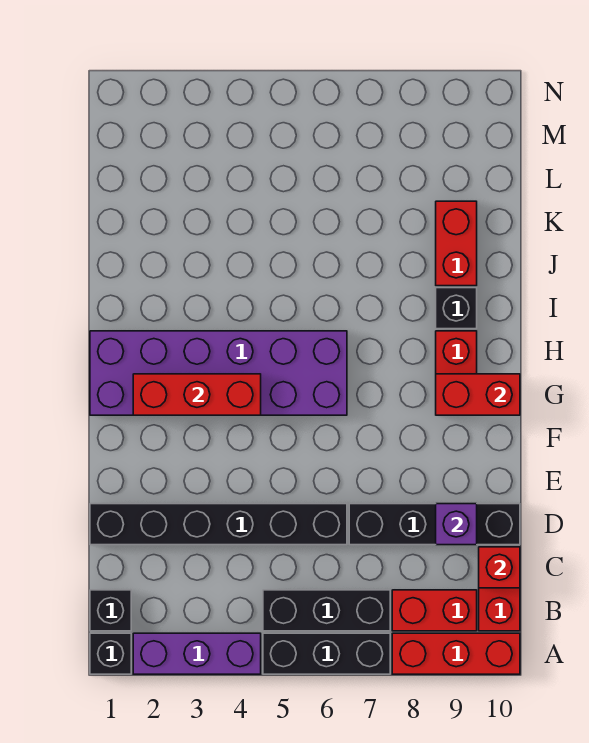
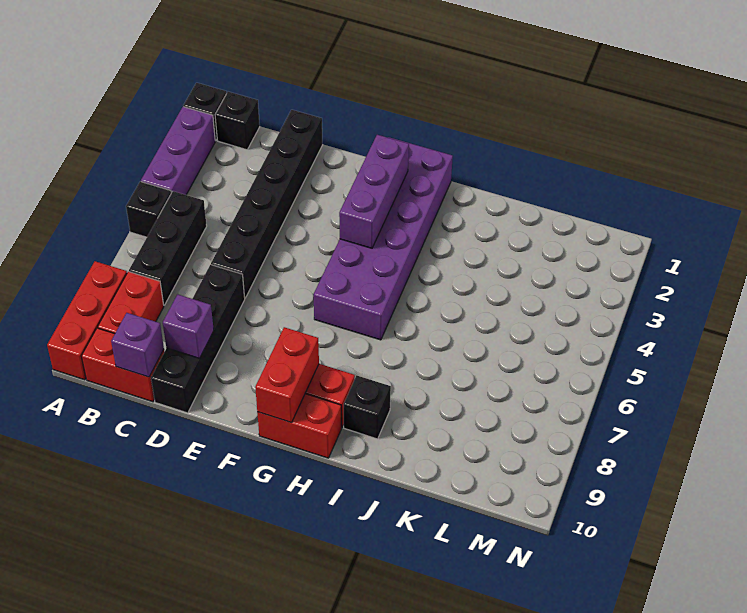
black 1x3 brick [263,633,390,674] -> black 1x1 brick [126,181,171,237]
red 1x1 brick [479,547,520,588] -> purple 1x1 brick [111,313,164,377]
red 1x3 brick [133,374,261,415] -> purple 1x3 brick [339,135,409,248]
red 1x2 brick [436,201,477,286] -> red 1x2 brick moved to [257,394,341,458]

